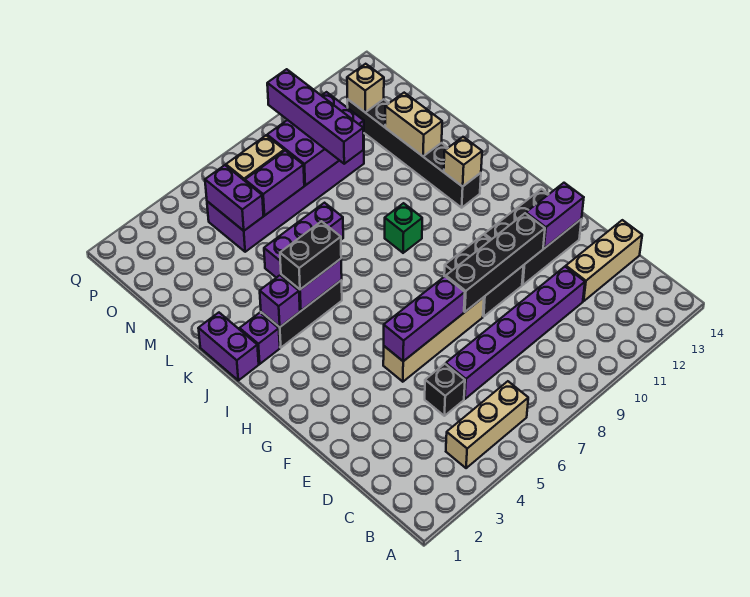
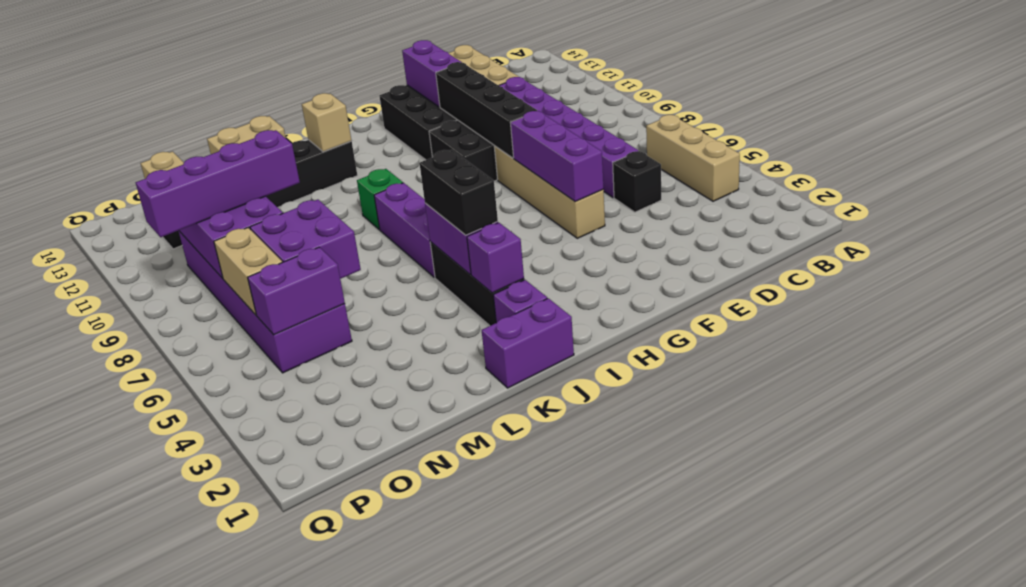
purple 1x3 brick [264,203,343,278] -> purple 1x3 brick moved to [374,183,435,277]
purple 1x2 brick [245,151,304,215] -> purple 2x2 brick [250,200,361,279]

